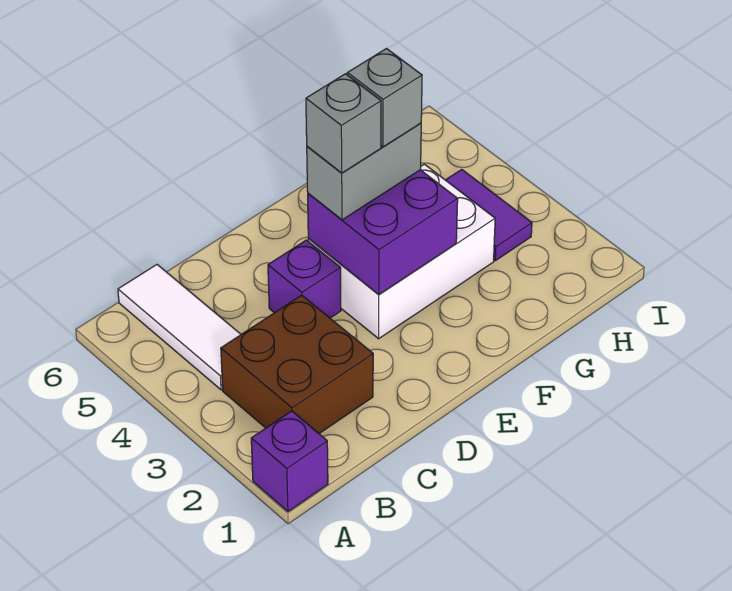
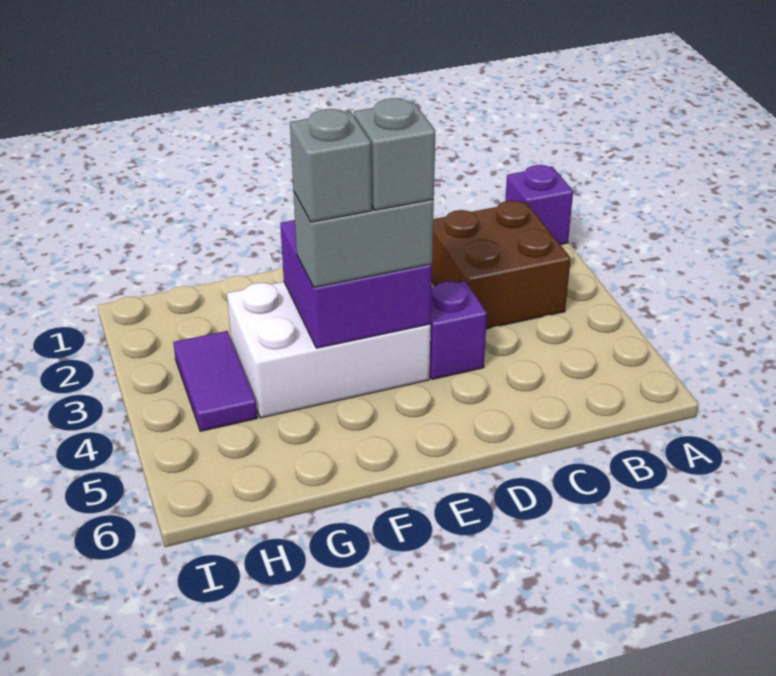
white 1x3 tile [118,265,241,390] -> none

